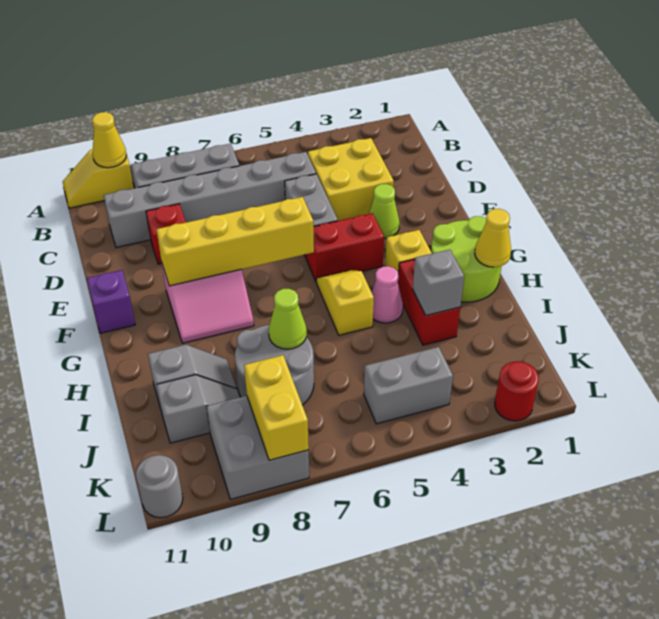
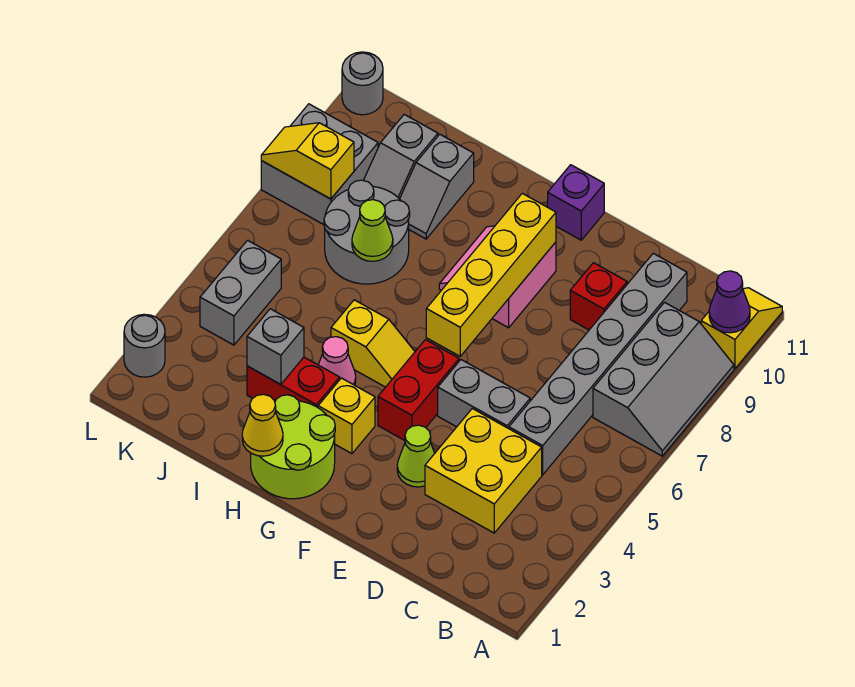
yellow 1x1 cone [92,112,126,168] -> purple 1x1 cone [709,271,750,333]
yellow 1x2 brick [244,355,309,460] -> yellow 1x2 slope [261,123,354,199]
red 1x1 round brick [495,361,539,421] -> grey 1x1 round brick [124,314,165,377]

